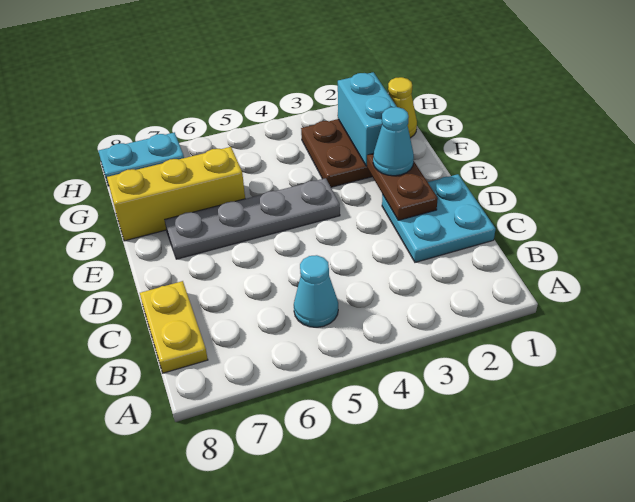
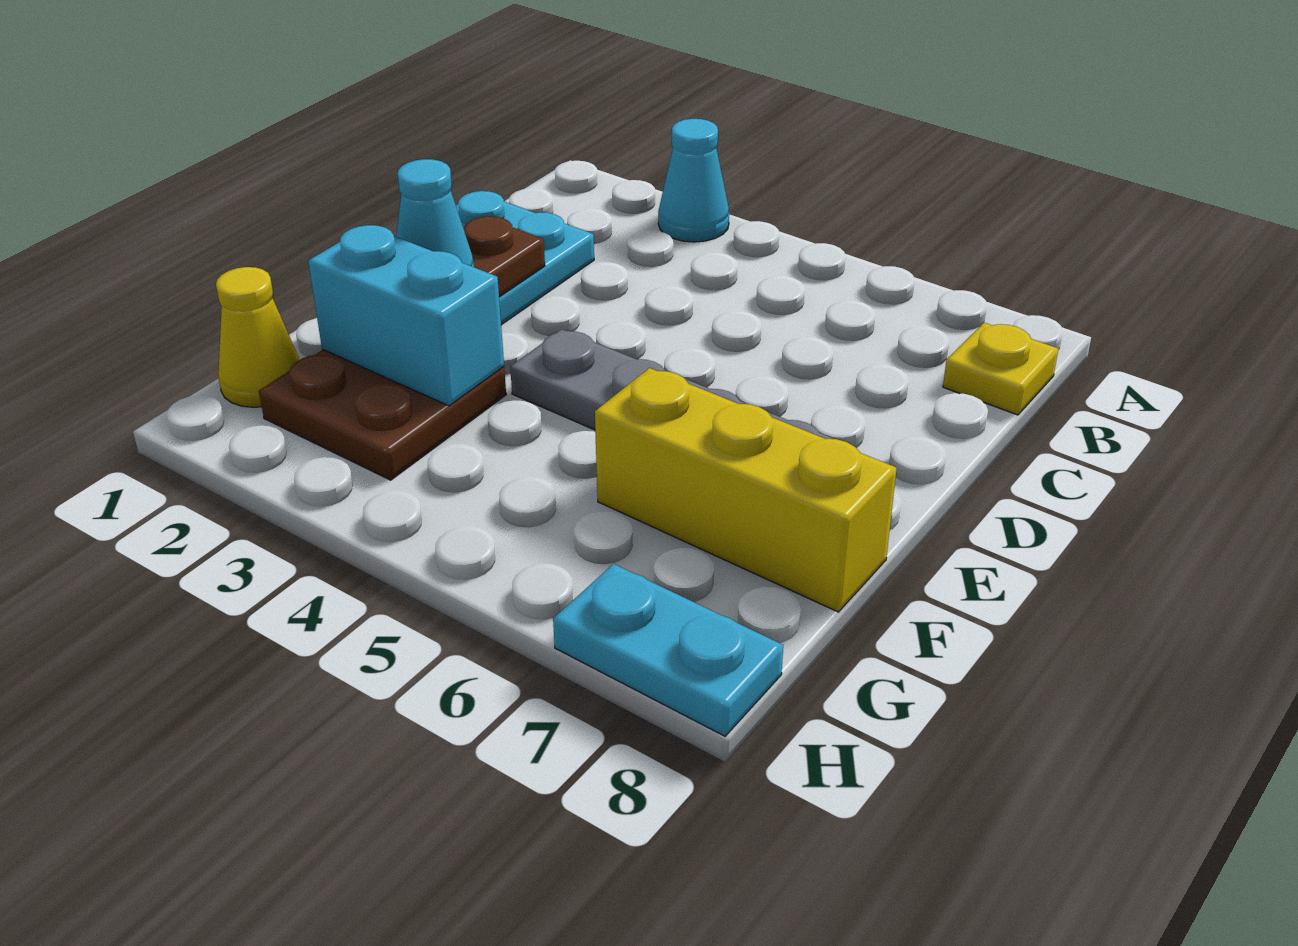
cyan 1x1 cone [294,255,338,327] -> cyan 1x1 cone moved to [658,119,729,242]
yellow 1x2 plate [140,281,208,373] -> yellow 1x1 plate [943,323,1058,415]
cyan 1x2 brick [338,72,397,166] -> cyan 1x2 brick turned to [308,225,504,406]

